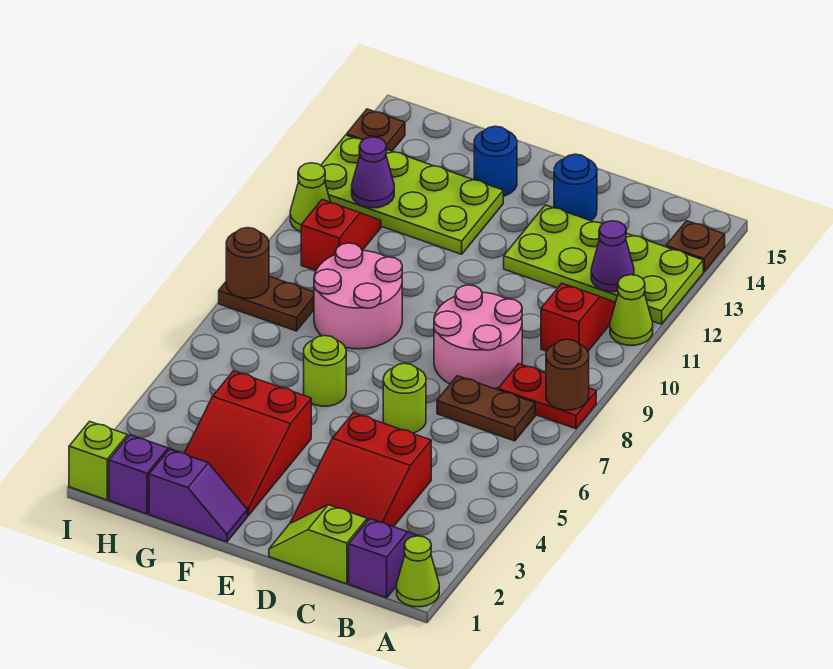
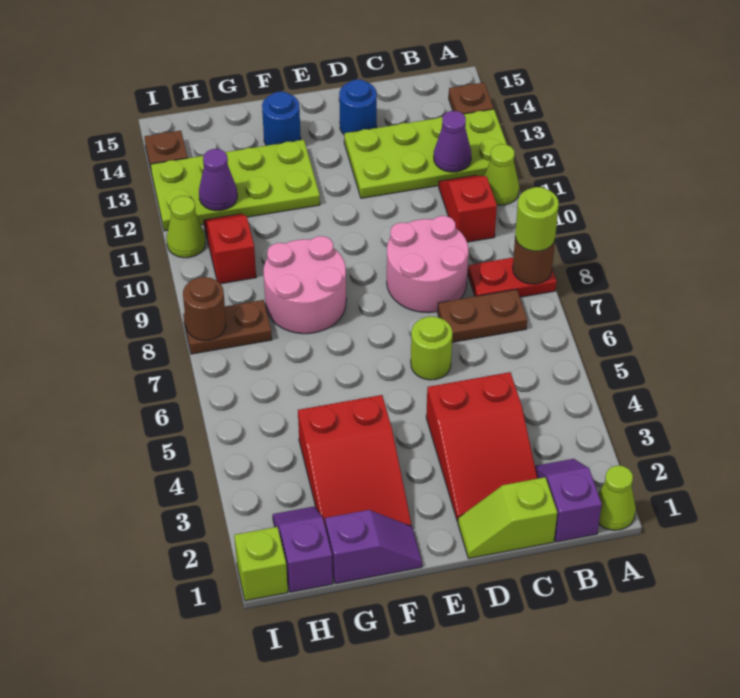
lime 1x1 round brick [304,336,346,406] -> lime 1x1 round brick moved to [515,187,559,251]

